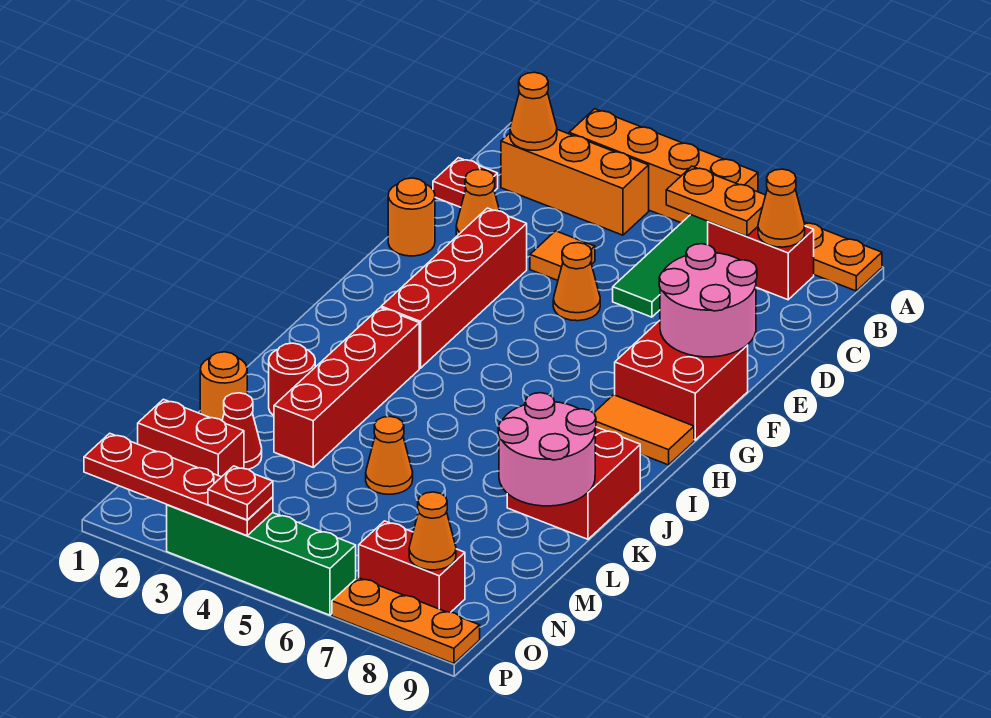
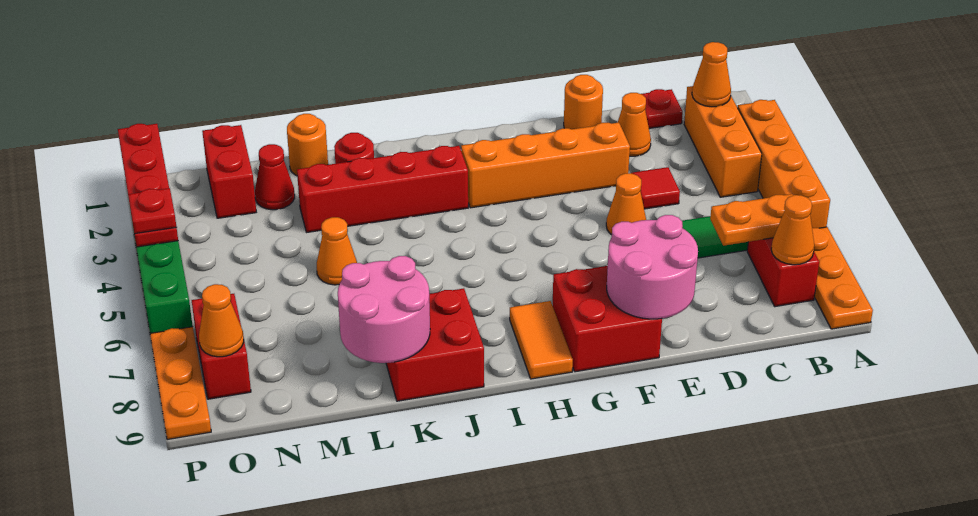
orange 1x2 plate [666,166,766,236] -> orange 1x2 plate turned to [710,194,793,246]
orange 1x1 tile [530,231,595,280] -> red 1x1 tile [631,167,680,209]
red 1x4 brick [381,208,527,368] -> orange 1x4 brick [461,122,630,208]

